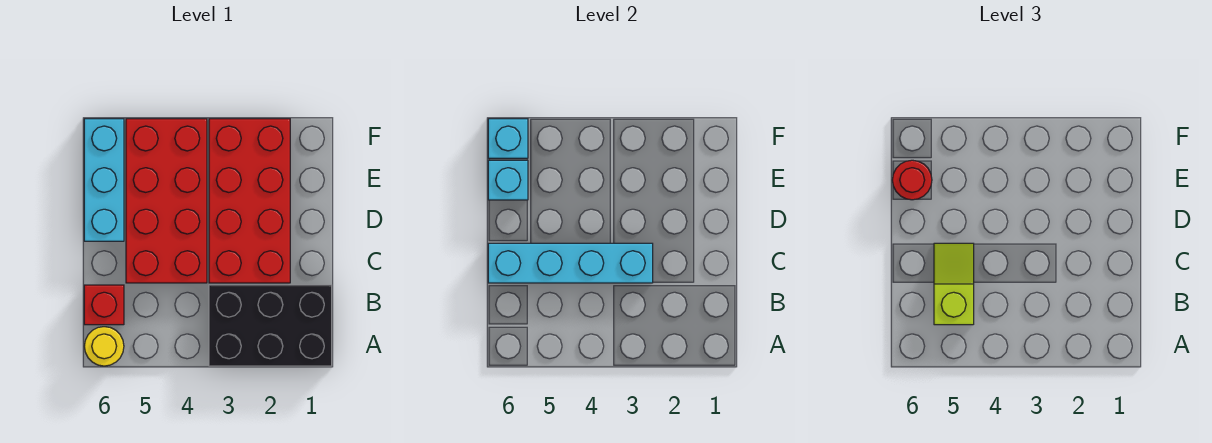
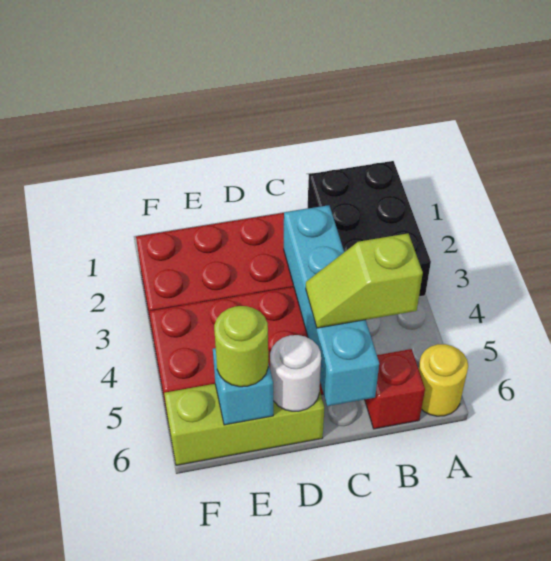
cyan 1x3 brick [84,119,124,241] -> lime 1x3 brick [164,384,324,465]
none -> white 1x1 round brick [270,335,321,411]
red 1x1 round brick [892,160,932,200] -> lime 1x1 round brick [214,306,268,387]
cyan 1x1 brick [488,119,528,158] -> none

